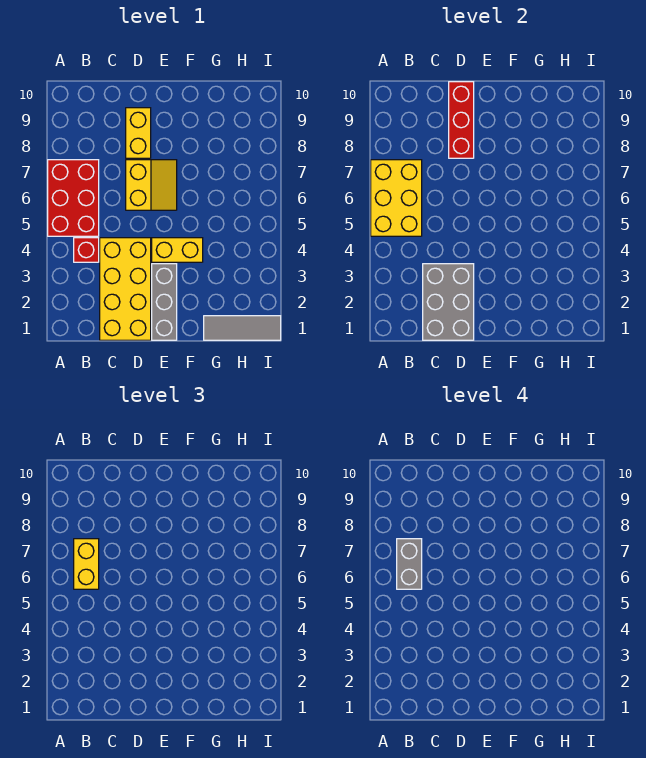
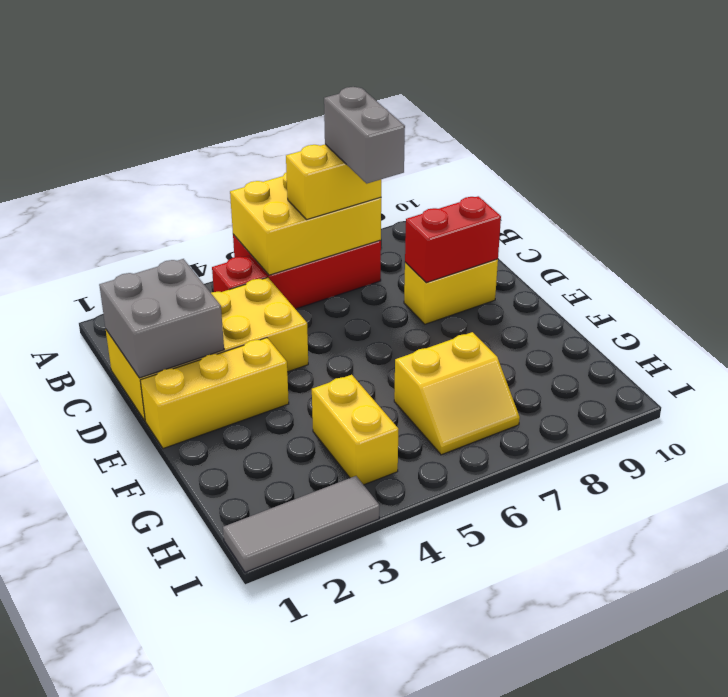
grey 1x2 brick [397,539,422,589] -> grey 1x2 brick turned to [324,87,405,184]
grey 2x3 brick [423,264,474,340] -> grey 2x2 brick [99,259,224,378]
yellow 2x2 slope [126,160,177,210] -> yellow 2x2 slope moved to [394,332,520,455]
red 1x3 brick [449,82,474,158] -> red 1x2 brick [405,196,501,283]
grey 1x3 brick [152,264,177,340] -> yellow 1x3 brick [140,338,289,449]
yellow 1x2 brick [152,238,203,262] -> yellow 1x2 brick moved to [312,375,398,485]
grey 1x3 tile [204,316,281,340] -> grey 1x3 tile turned to [223,476,379,572]

